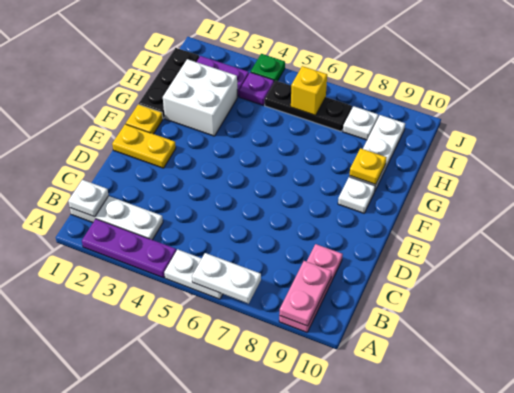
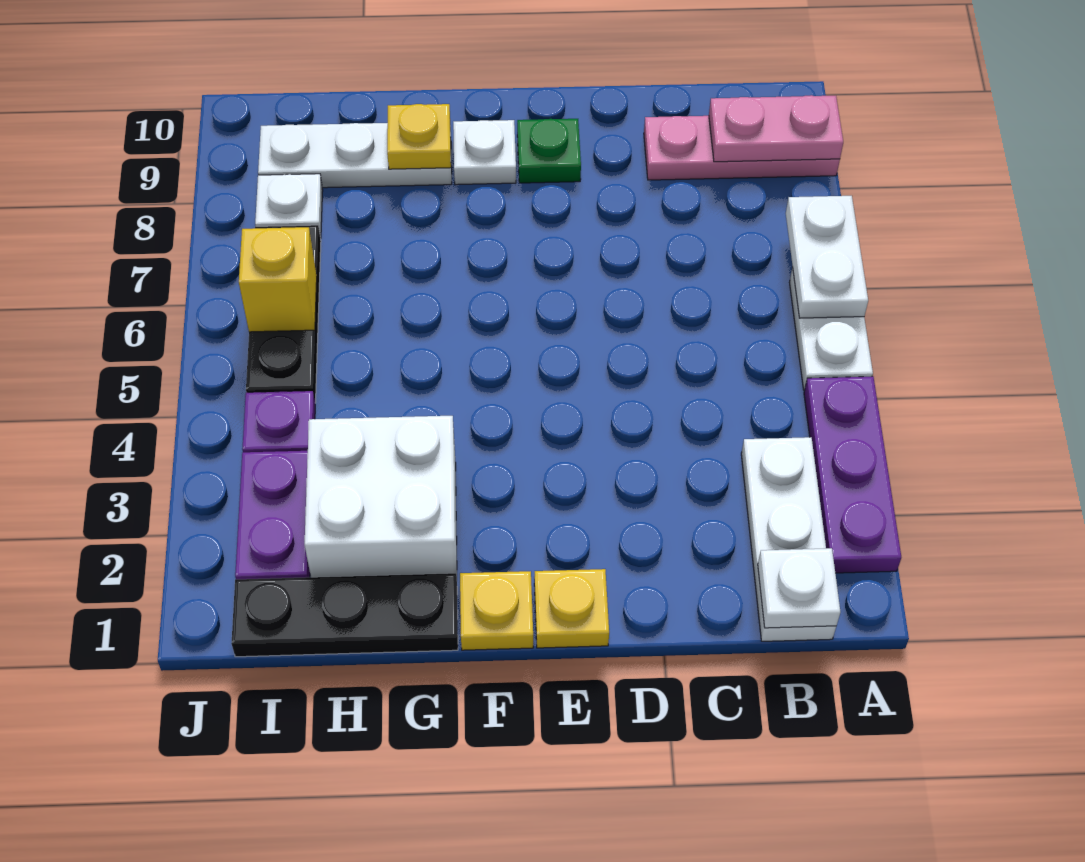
yellow 1x2 plate [112,124,176,168] -> yellow 1x1 plate [534,569,609,648]
green 1x1 plate [251,54,285,82] -> green 1x1 plate moved to [517,119,581,183]

